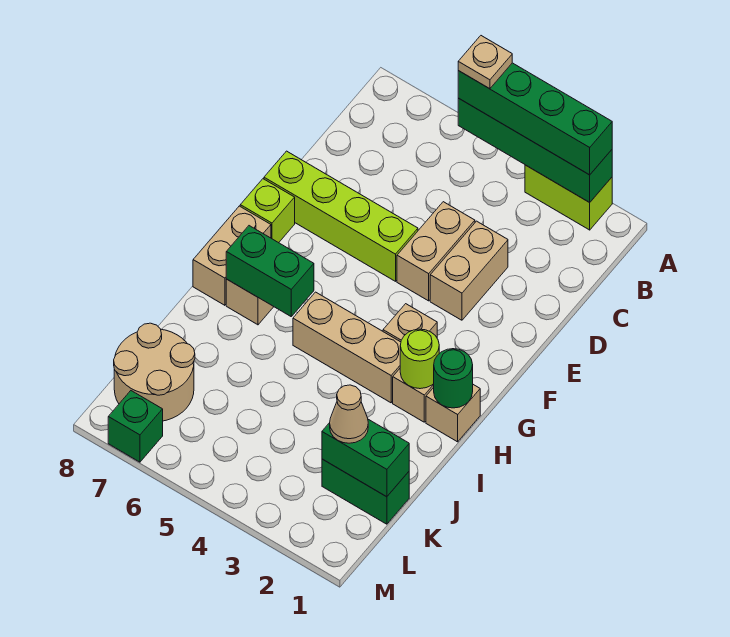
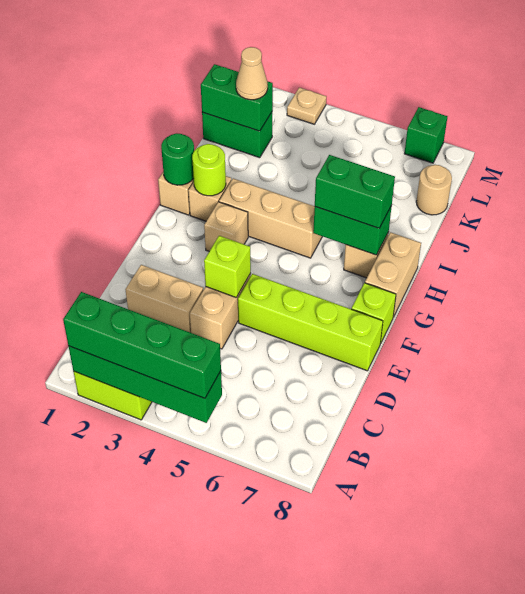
tan 1x1 plate [458,36,512,89] -> tan 1x1 plate moved to [287,88,327,124]
tan 1x2 brick [430,221,508,320] -> tan 1x2 brick turned to [125,265,203,333]
none -> lime 1x1 brick [204,236,251,297]
none -> green 1x2 brick [315,155,395,228]
tan 2x2 round brick [114,323,195,421] -> tan 1x1 round brick [416,165,452,215]

